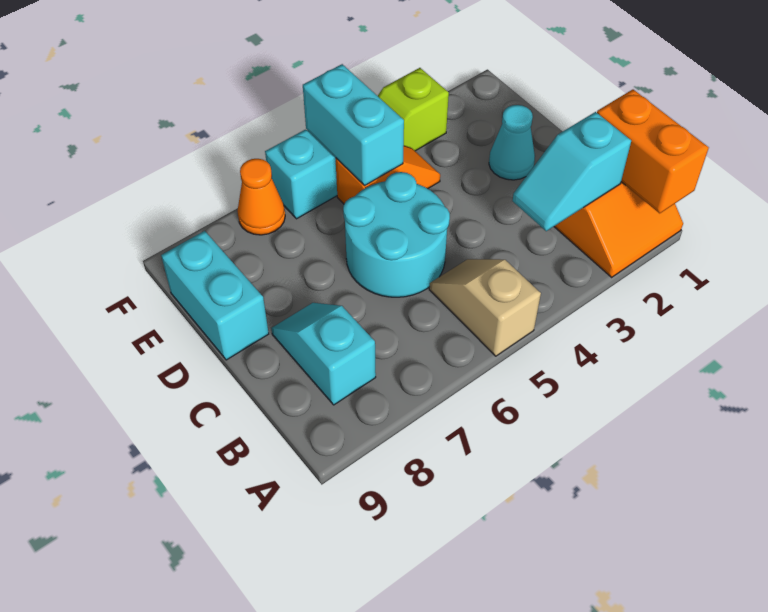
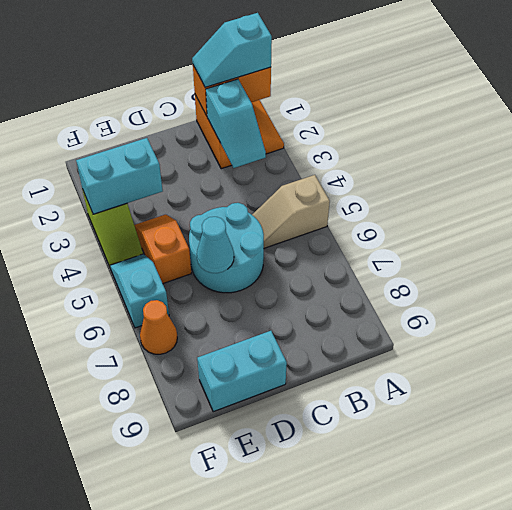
cyan 1x2 slope [271,303,376,405] -> cyan 1x2 slope moved to [192,13,272,87]
cyan 1x1 cone [489,105,535,180] -> cyan 1x1 cone moved to [197,217,234,273]
cyan 1x2 brick [303,64,404,186] -> cyan 1x2 brick moved to [76,138,163,214]

